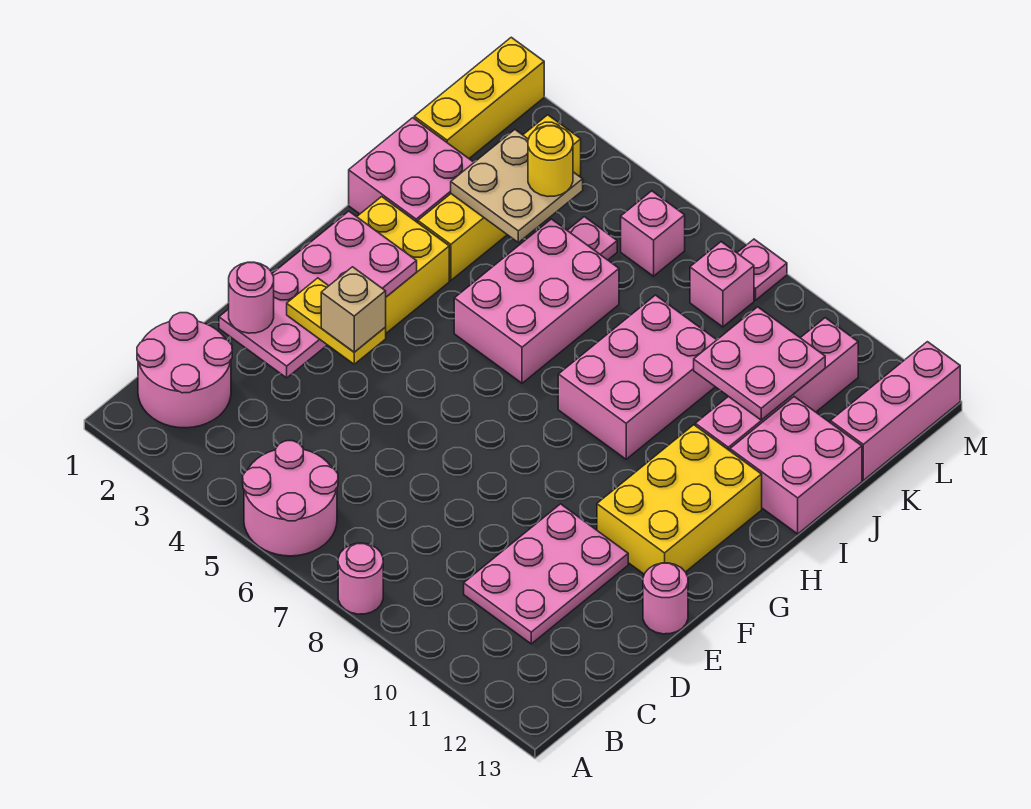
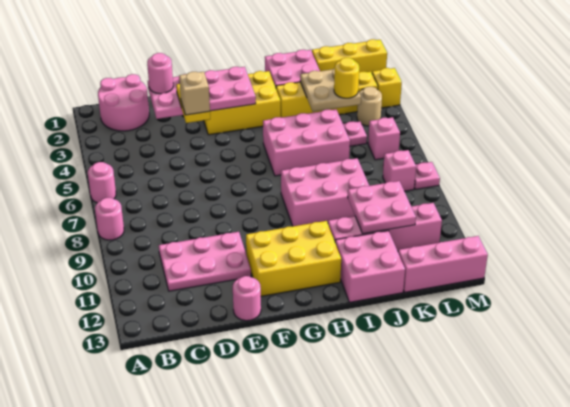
pink 2x2 round brick [243,441,338,556] -> pink 1x1 round brick [88,162,116,203]
none -> tan 1x1 round brick [357,87,382,126]
none -> yellow 1x1 brick [372,68,402,108]

